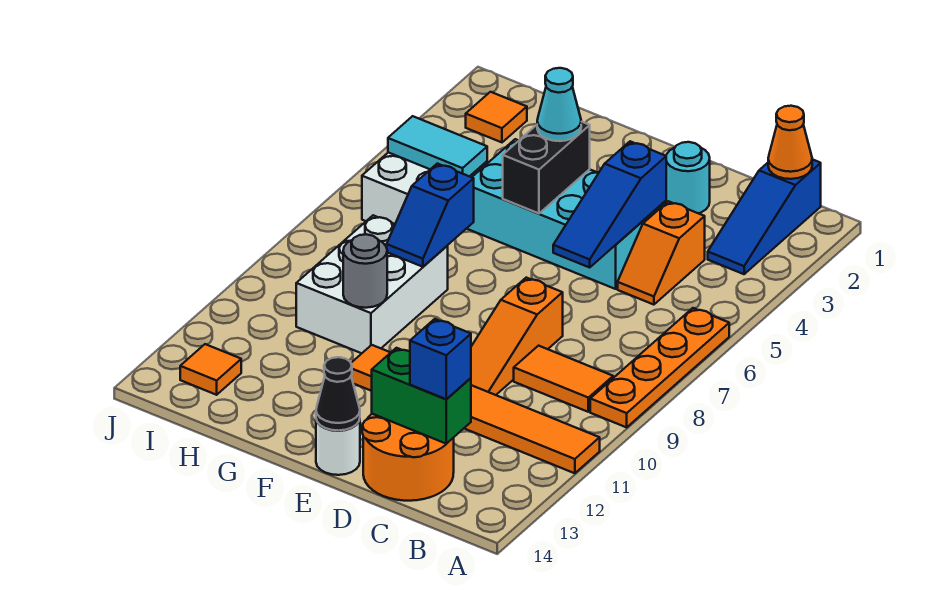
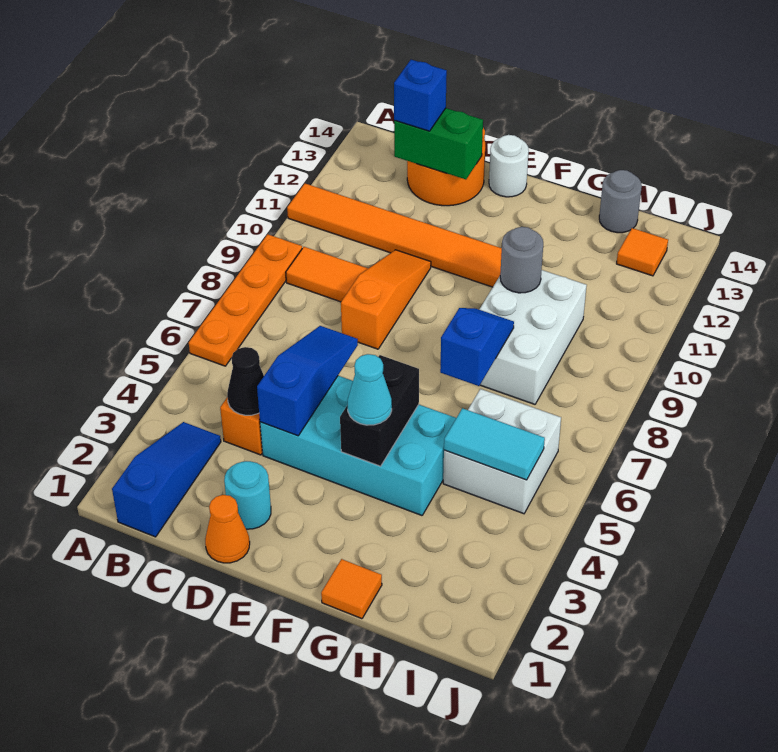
orange 1x1 cone [768,106,812,179] -> orange 1x1 cone moved to [205,495,250,563]
black 1x1 cone [316,357,360,431] -> black 1x1 cone moved to [227,347,264,415]
none -> grey 1x1 round brick [599,170,642,233]
orange 1x1 tile [466,92,527,142] -> orange 1x1 tile moved to [321,559,382,619]

